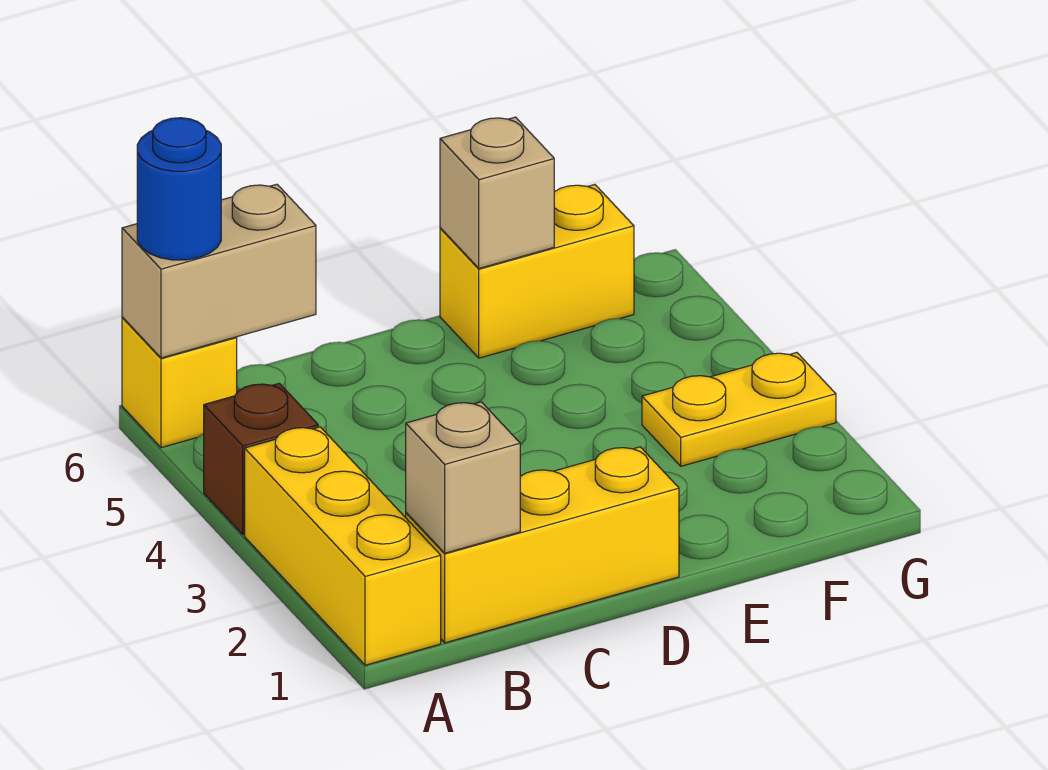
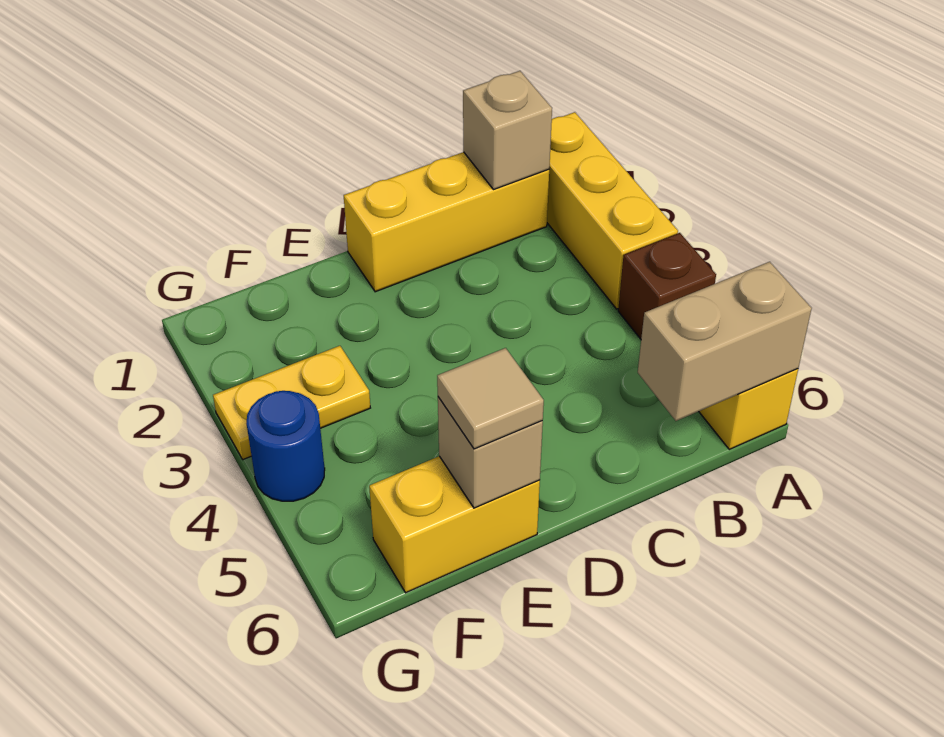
blue 1x1 round brick [137,118,221,260] -> blue 1x1 round brick moved to [246,391,325,501]
none -> tan 1x1 tile [437,348,544,449]

